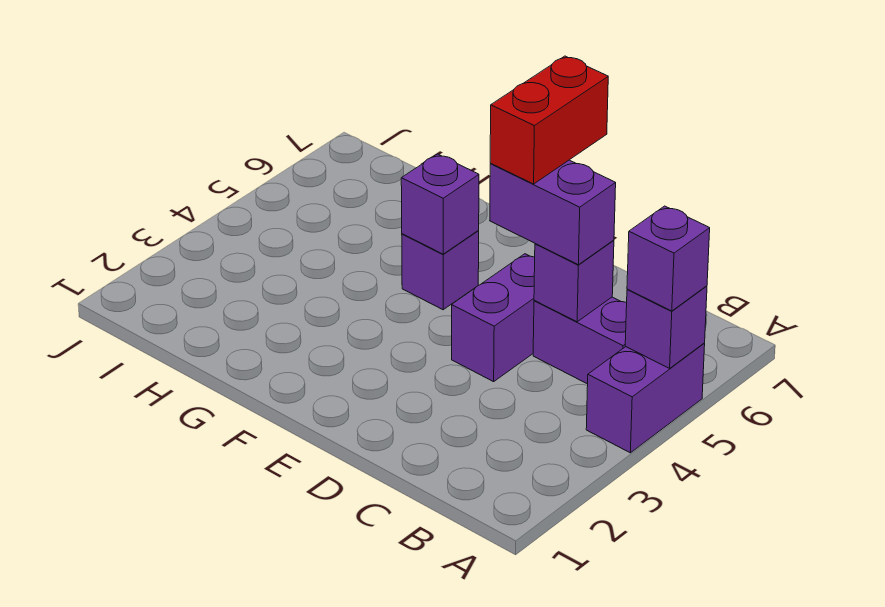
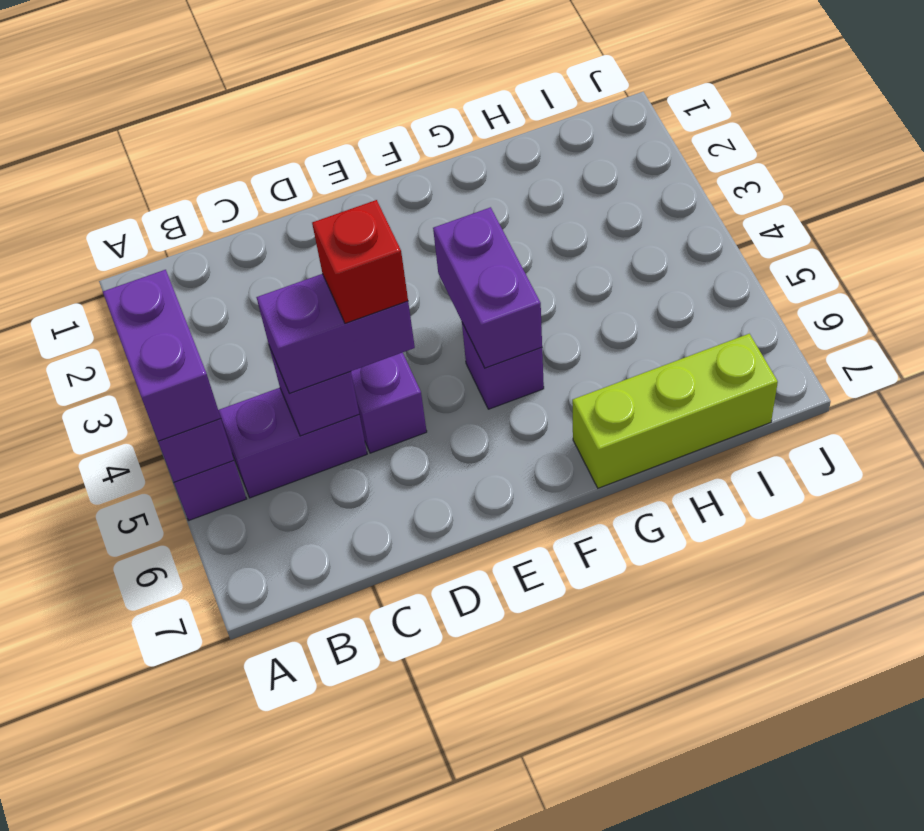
purple 1x1 brick [627,206,710,311] -> purple 1x2 brick [103,270,221,441]
red 1x2 brick [490,56,608,184] -> red 1x1 brick [312,200,408,323]
purple 1x1 brick [401,154,479,254] -> purple 1x2 brick [433,207,542,368]
none -> lime 1x3 brick [572,334,778,488]

